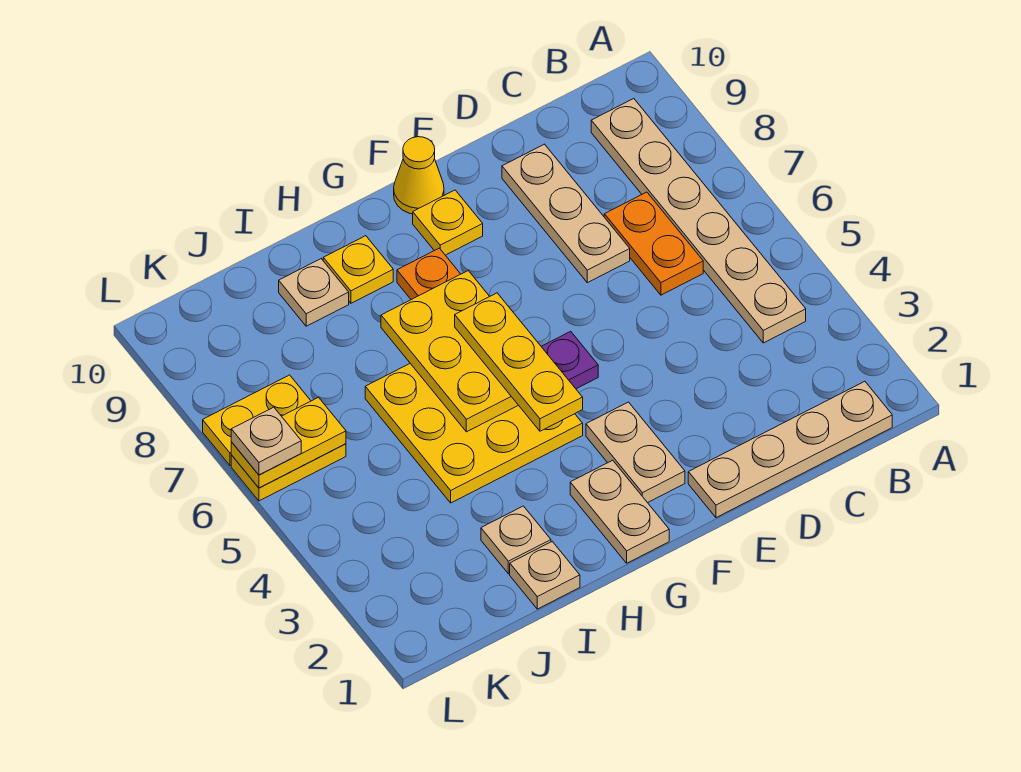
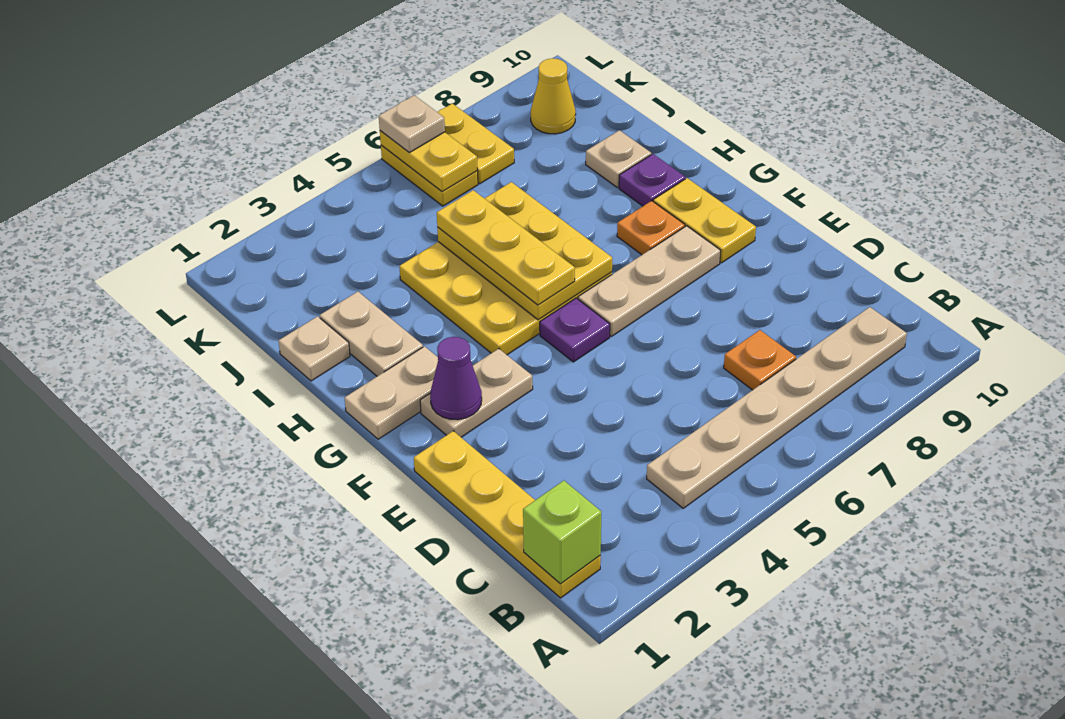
tan 1x4 plate [688,381,892,518] -> yellow 1x4 plate [414,431,601,598]
none -> lime 1x1 brick [523,481,601,584]
orange 1x2 plate [604,192,703,295] -> orange 1x1 plate [724,330,796,390]
tan 1x3 plate [502,144,630,283] -> tan 1x3 plate moved to [578,226,721,336]
none -> purple 1x1 cone [430,337,482,420]
yellow 1x1 plate [413,190,483,255] -> yellow 1x2 plate [653,178,756,263]
yellow 1x1 cone [394,137,444,214] -> yellow 1x1 cone moved to [531,58,576,134]
yellow 1x3 plate [455,293,583,431] -> yellow 1x3 plate turned to [437,190,575,305]
yellow 2x3 plate [381,271,518,432] -> yellow 2x3 plate turned to [437,182,612,320]
yellow 1x1 plate [323,236,393,303] -> purple 1x1 plate [619,154,685,206]
tan 1x1 plate [481,506,551,574] -> tan 1x2 plate [320,292,423,376]

